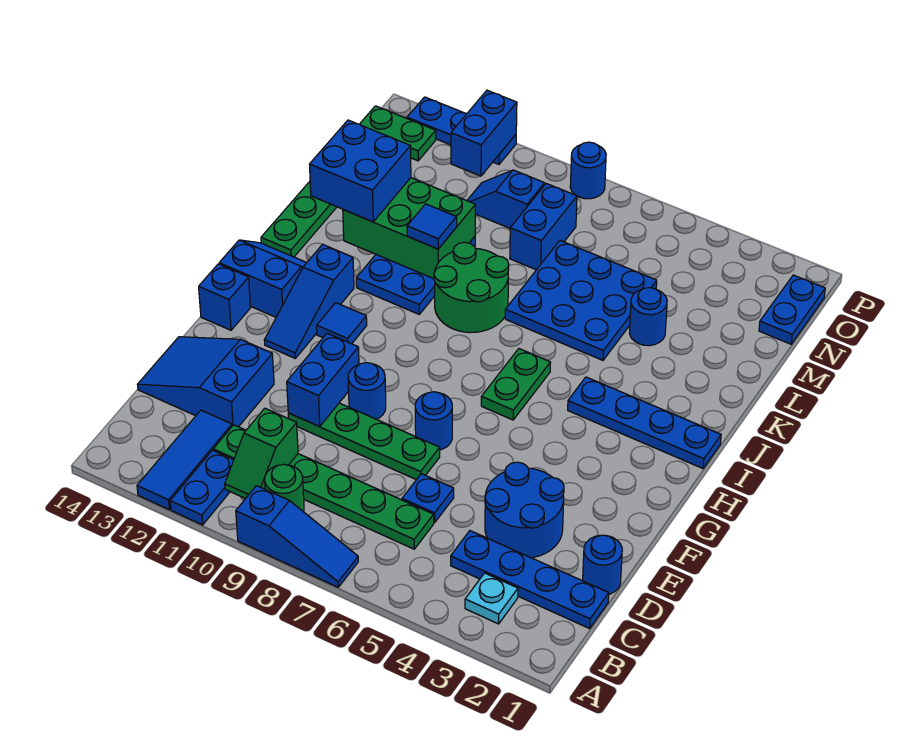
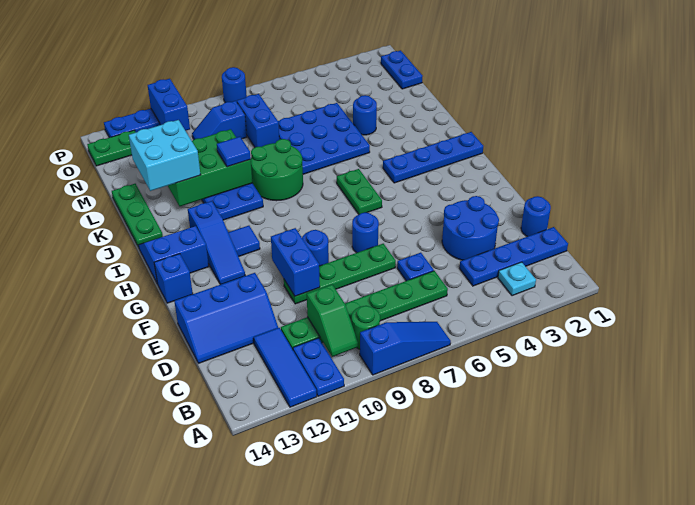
blue 2x3 slope [138,337,274,427] -> blue 2x3 slope turned to [174,273,278,363]
blue 2x2 brick [309,120,411,222] -> cyan 2x2 brick [129,120,200,191]

